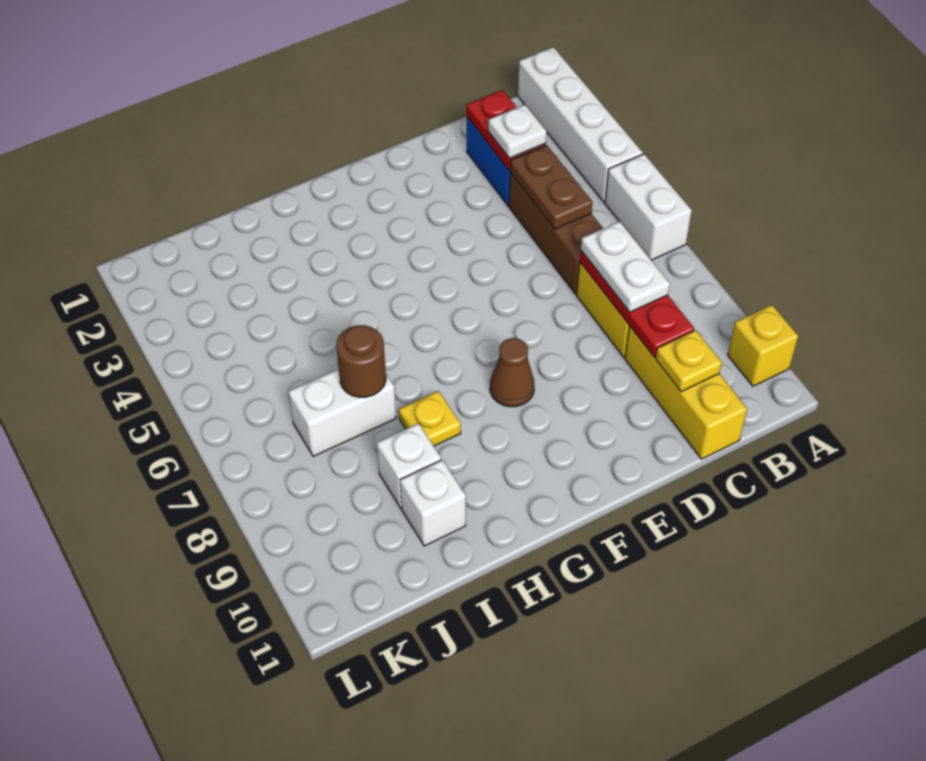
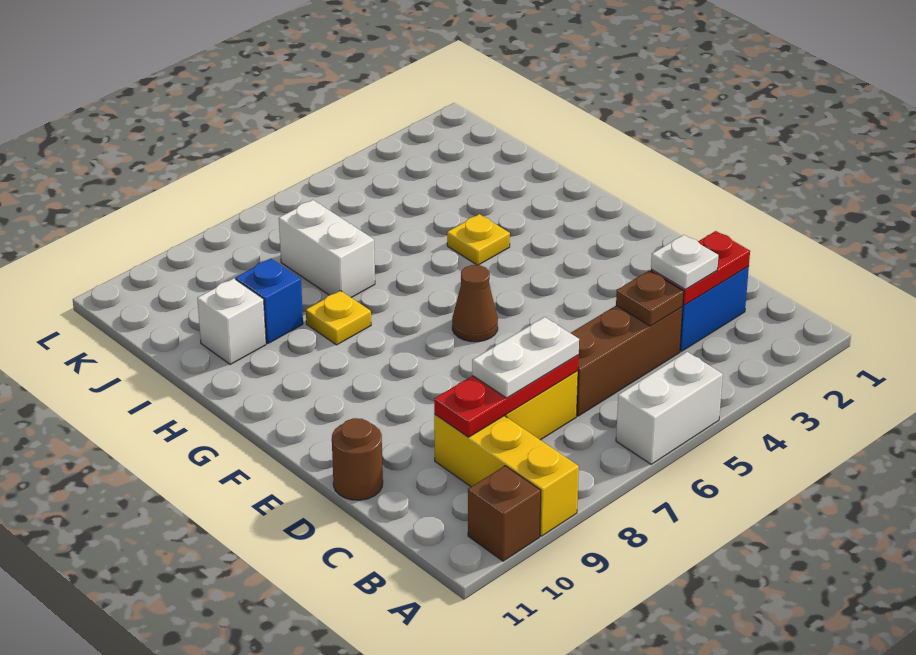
white 1x4 brick [518,47,643,202] -> none
yellow 1x1 brick [728,305,798,386] -> brown 1x1 brick [468,466,541,561]
brown 1x2 plate [510,145,593,229] -> brown 1x1 plate [616,271,684,326]
yellow 1x3 brick [625,326,747,459] -> yellow 1x3 brick turned to [434,415,579,536]
yellow 1x1 plate [656,330,722,392] -> yellow 1x1 plate moved to [447,214,510,265]
brown 1x1 cone [490,338,534,407] -> brown 1x1 cone moved to [452,265,498,342]
brown 1x1 round brick [337,325,386,397] -> brown 1x1 round brick moved to [332,418,383,500]
white 1x1 brick [377,423,441,508] -> blue 1x1 brick [236,259,303,343]

